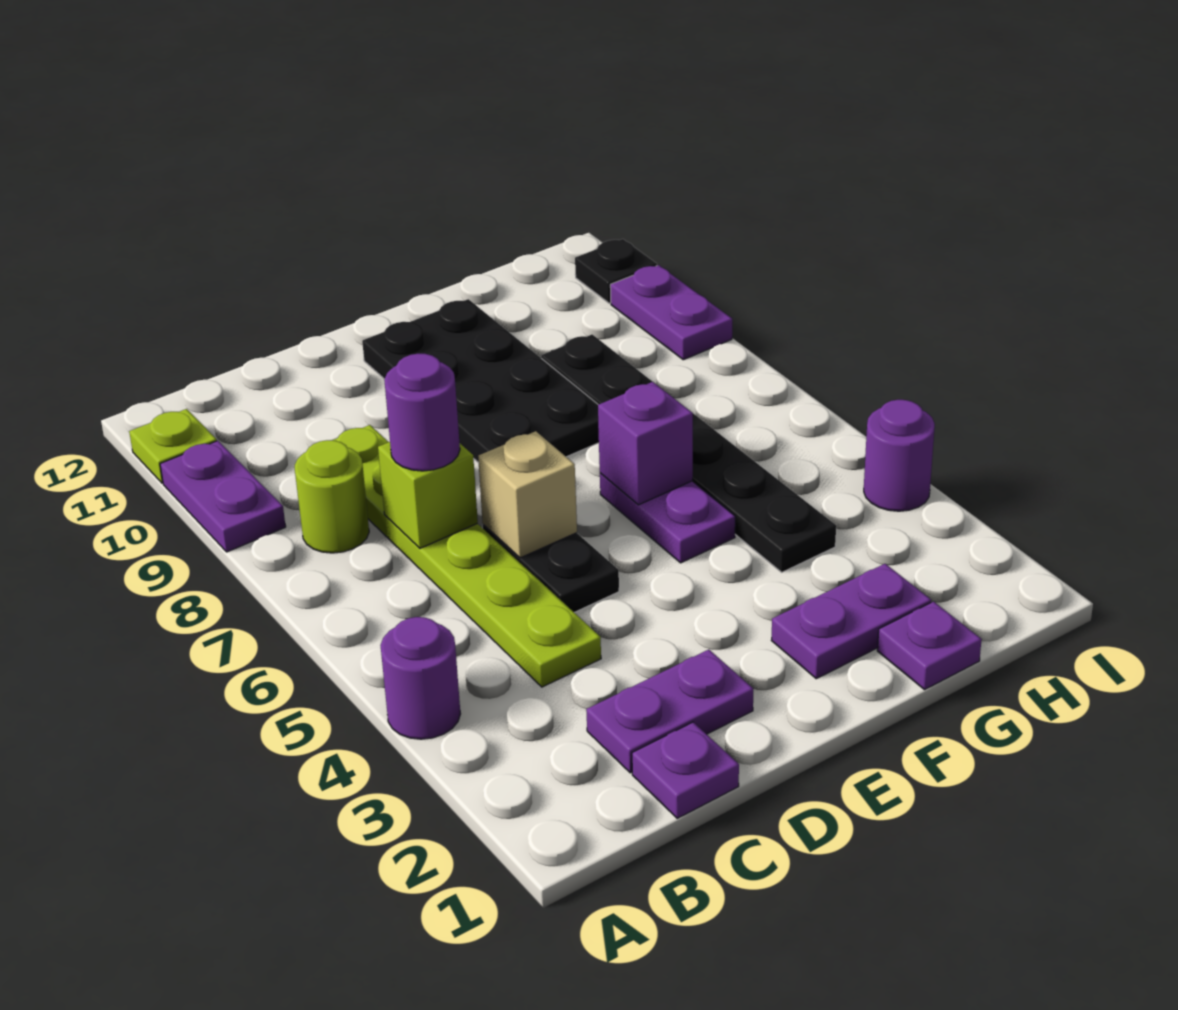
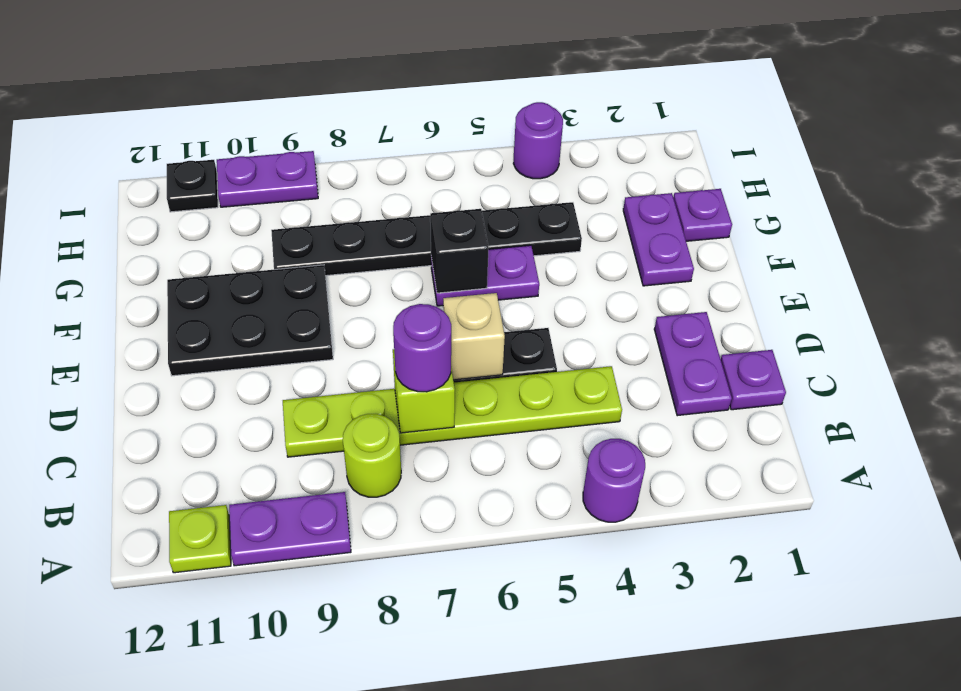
black 2x4 plate [362,299,599,463] -> black 2x3 plate [167,265,333,376]
purple 1x1 brick [598,382,693,505] -> black 1x1 brick [430,209,489,293]

